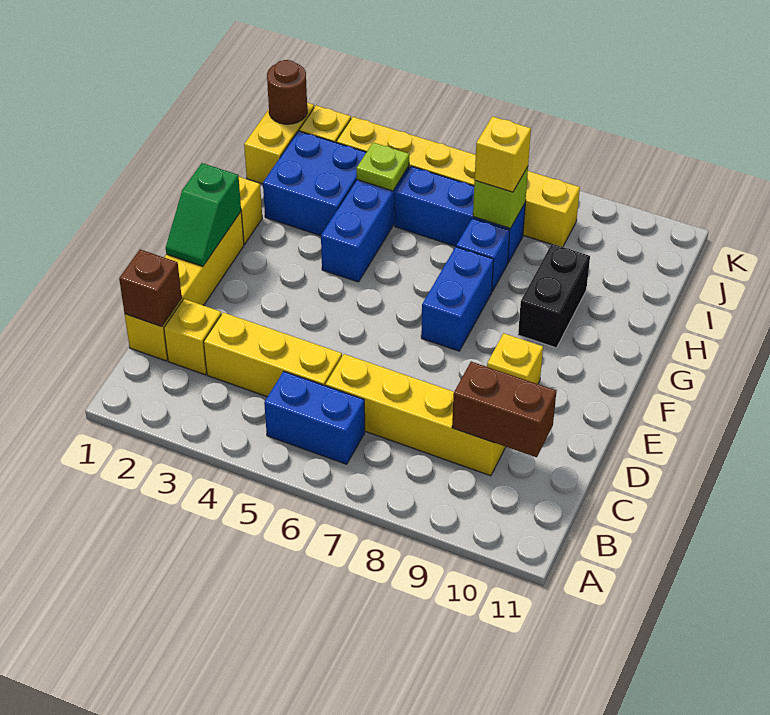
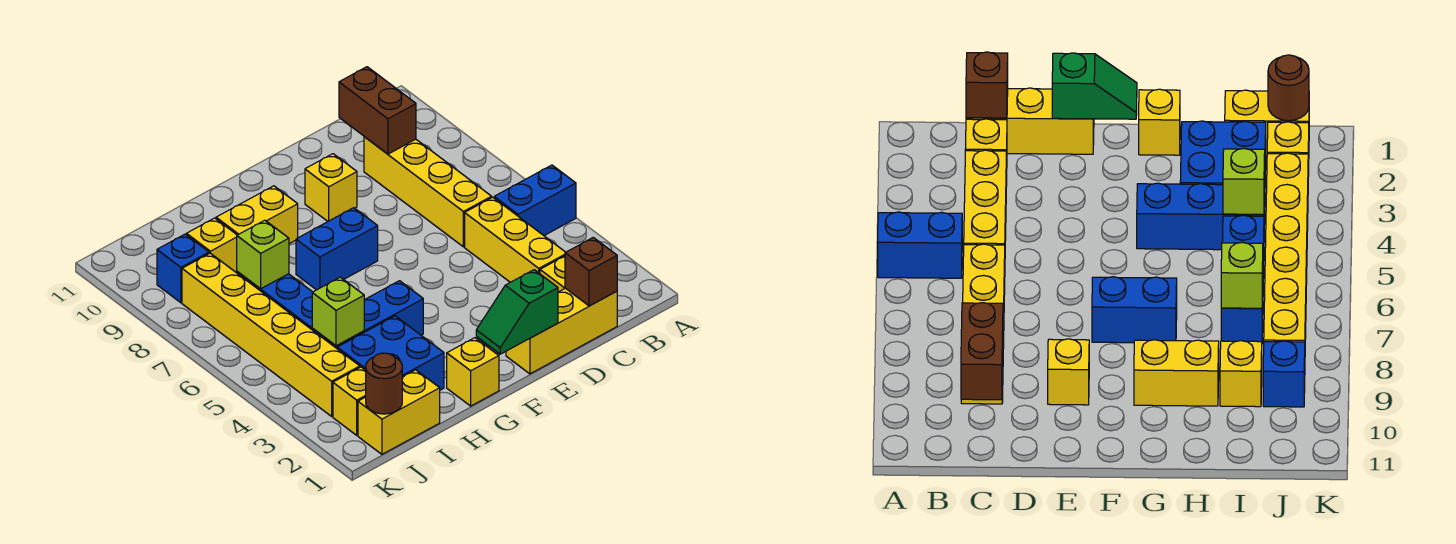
blue 1x2 brick [264,372,365,464] -> blue 1x2 brick turned to [494,165,576,235]
yellow 1x4 brick [125,212,244,361] -> yellow 1x3 brick [506,288,617,374]
green 1x2 slope [166,163,241,266] -> green 1x2 slope turned to [476,270,558,354]
black 1x2 brick [518,244,590,348] -> yellow 1x2 brick [216,186,298,244]
blue 1x1 brick [456,218,510,291] -> blue 1x1 brick moved to [157,234,209,303]
lime 1x1 plate [356,143,409,191] -> lime 1x1 brick [312,277,364,346]
yellow 1x1 brick [475,116,531,192] -> yellow 1x1 brick moved to [187,218,237,273]

